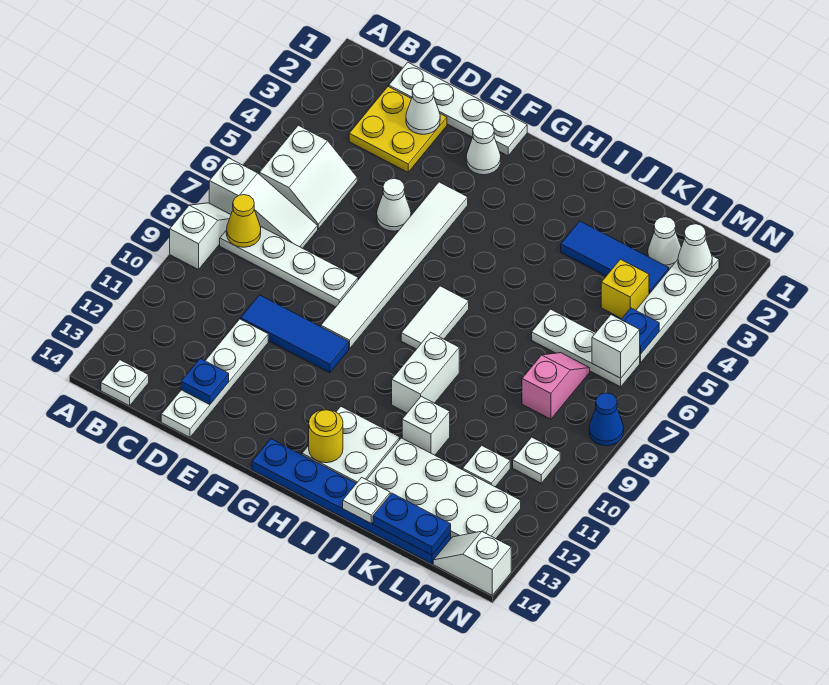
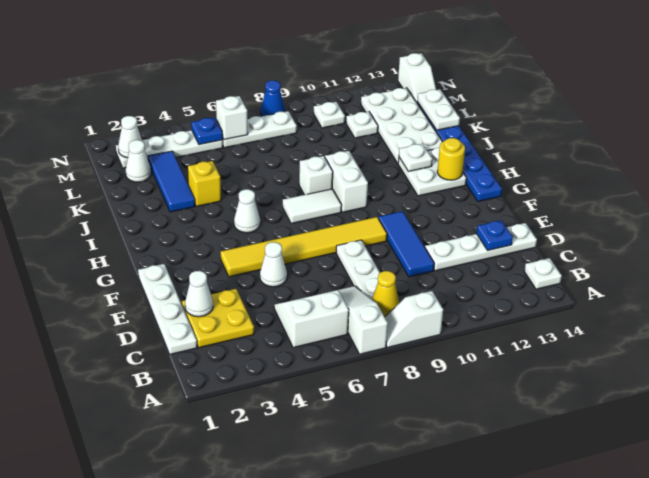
white 1x1 cone [466,122,501,175] -> white 1x1 cone moved to [234,189,260,233]
white 1x6 tile [321,182,468,348] -> yellow 1x6 tile [221,217,387,277]
white 1x2 brick [392,332,459,413] -> white 1x2 brick turned to [325,151,368,212]
white 1x1 brick [402,396,450,455] -> white 1x1 brick moved to [299,156,333,195]
white 1x1 plate [343,477,390,524] -> white 1x1 plate moved to [399,144,432,171]
white 1x3 plate [532,309,640,387] -> white 1x3 plate turned to [223,111,297,148]
blue 1x2 plate [373,493,451,555] -> white 1x2 plate [417,89,460,130]
yellow 1x1 brick [601,259,649,319] -> yellow 1x1 brick moved to [188,161,221,206]
pink 1x2 slope [522,353,590,419] -> none

